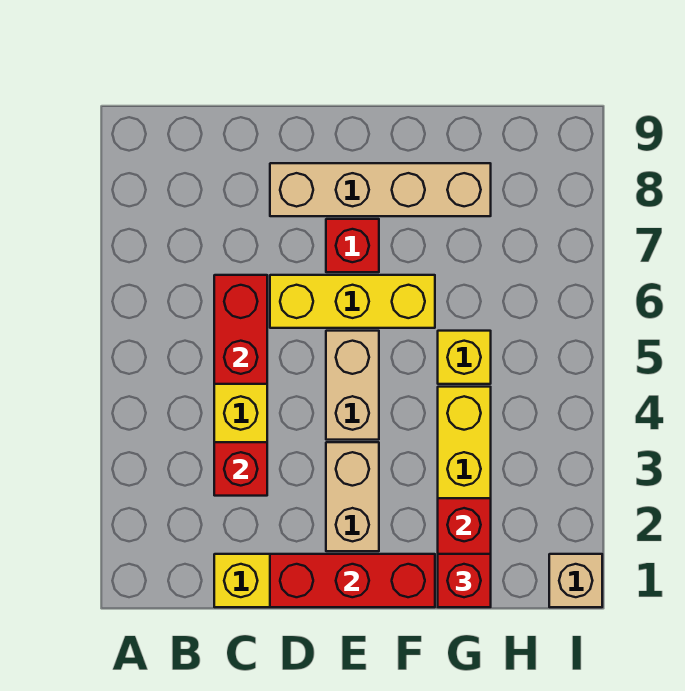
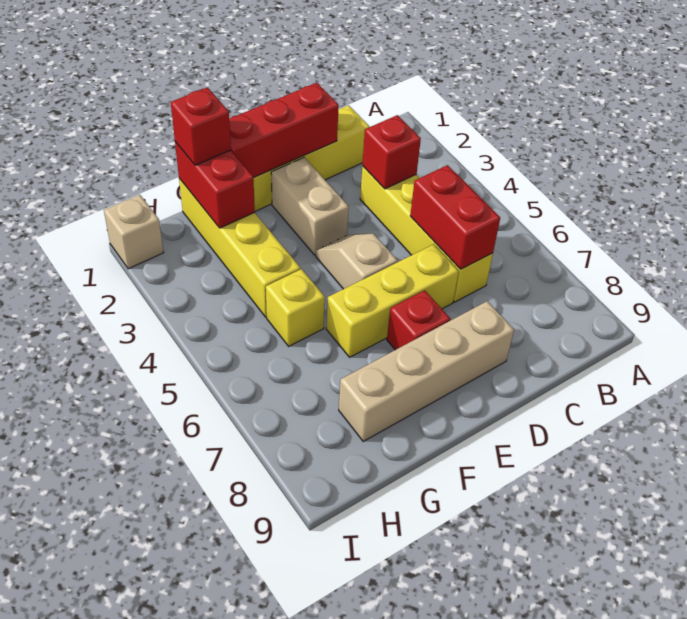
tan 1x2 brick [326,331,379,440] -> tan 1x2 slope [316,233,398,289]

